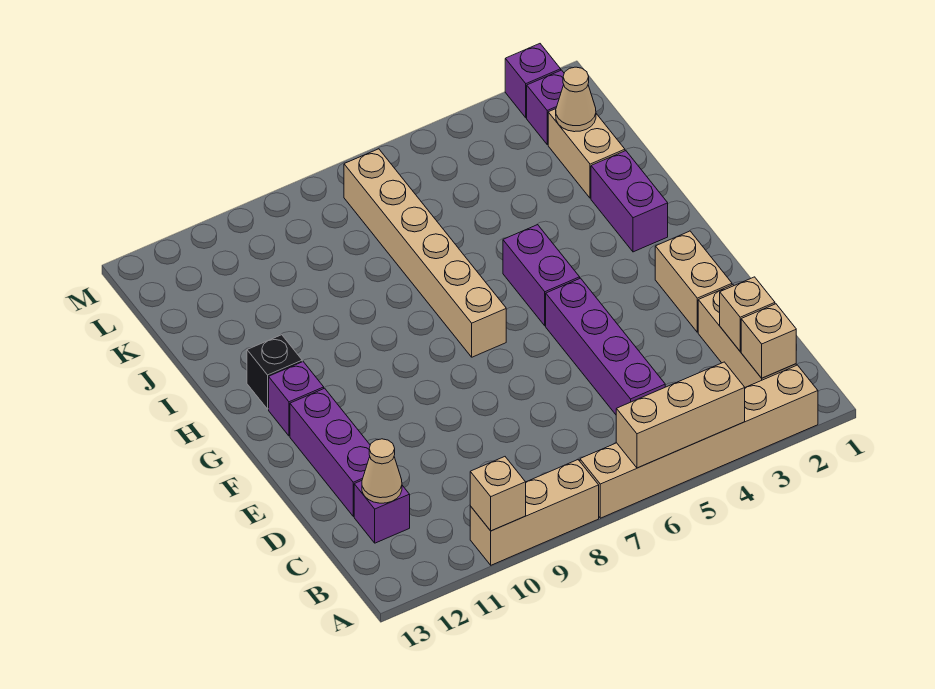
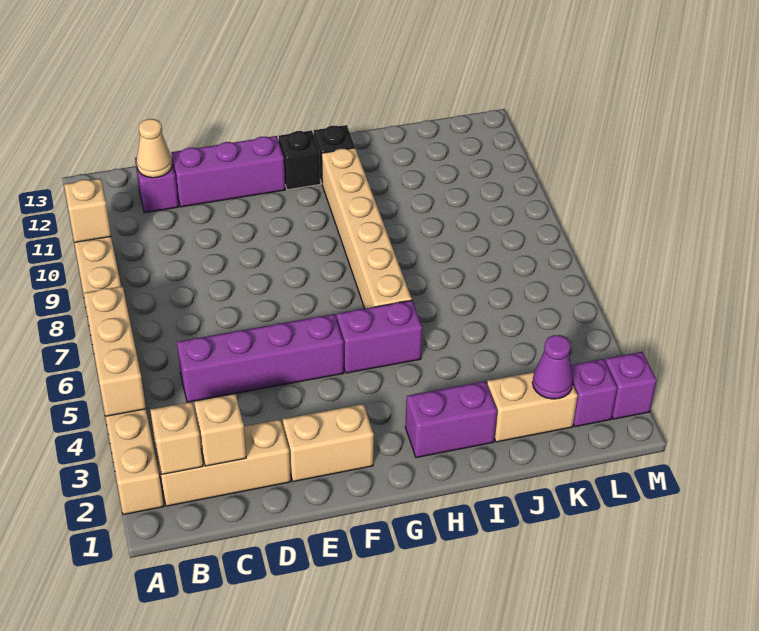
tan 1x6 brick [344,149,506,357] -> tan 1x6 brick turned to [322,148,412,309]
purple 1x1 brick [269,362,324,436] -> black 1x1 brick [279,130,320,190]
tan 1x1 cone [556,67,596,132] -> purple 1x1 cone [532,335,573,399]

